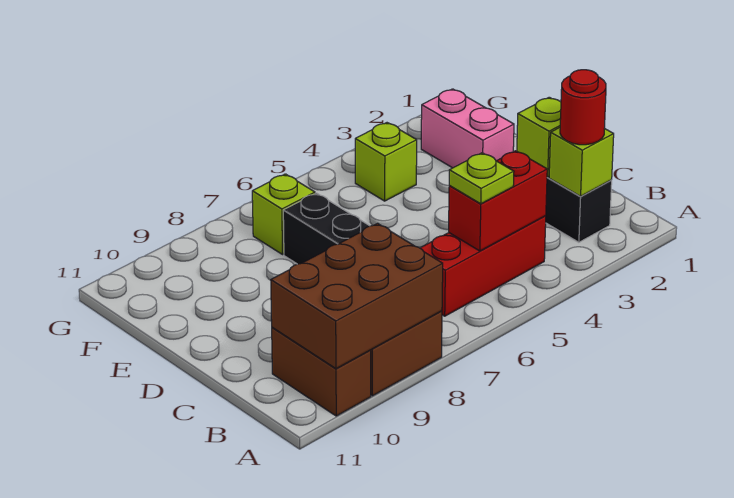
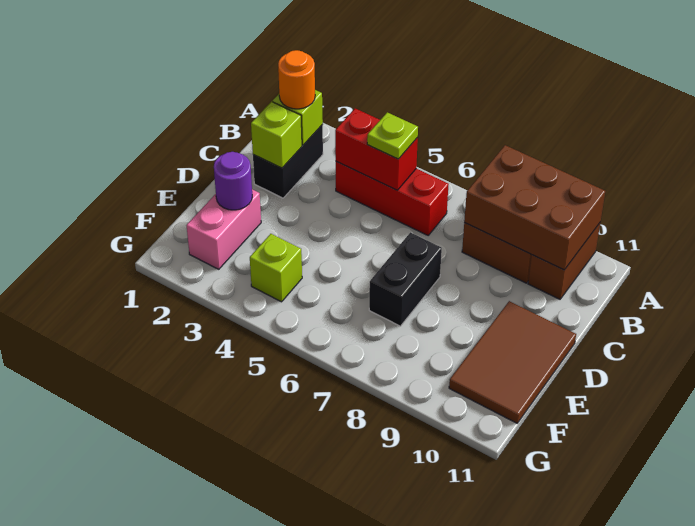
red 1x1 round brick [560,70,606,145] -> orange 1x1 round brick [278,50,315,109]
none -> brown 2x3 tile [449,301,576,423]
none -> purple 1x1 round brick [214,152,252,210]
lime 1x1 brick [252,174,315,254] -> none

